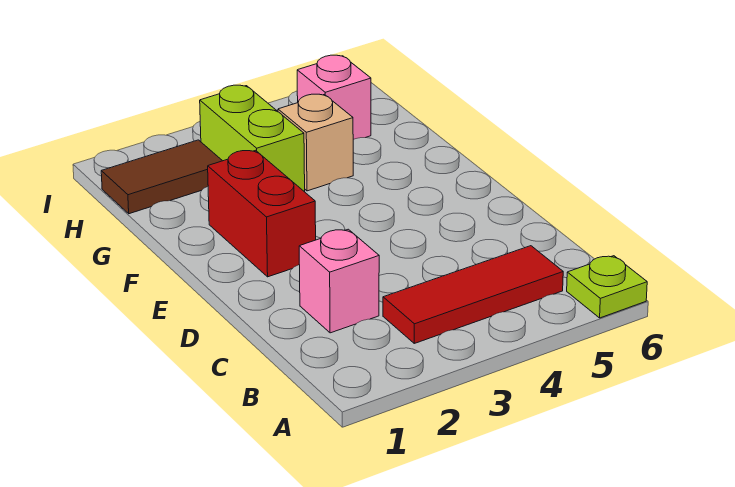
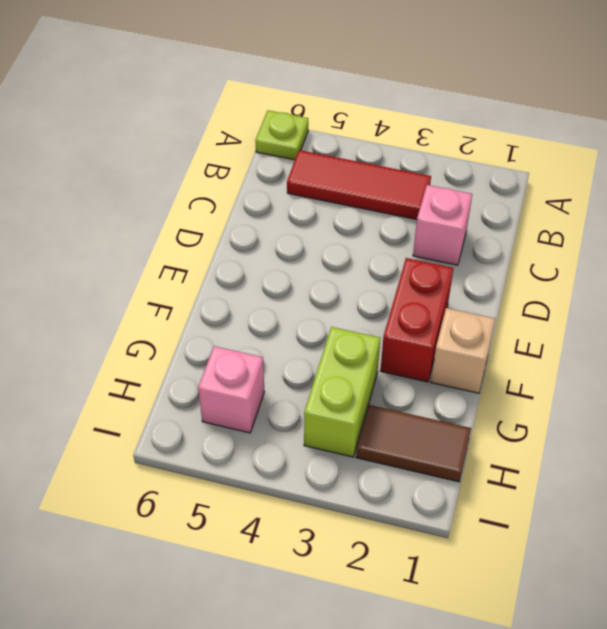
tan 1x1 brick [278,94,353,191] -> tan 1x1 brick moved to [431,308,495,393]

